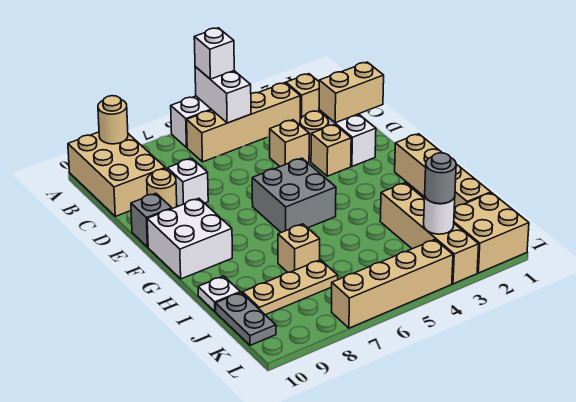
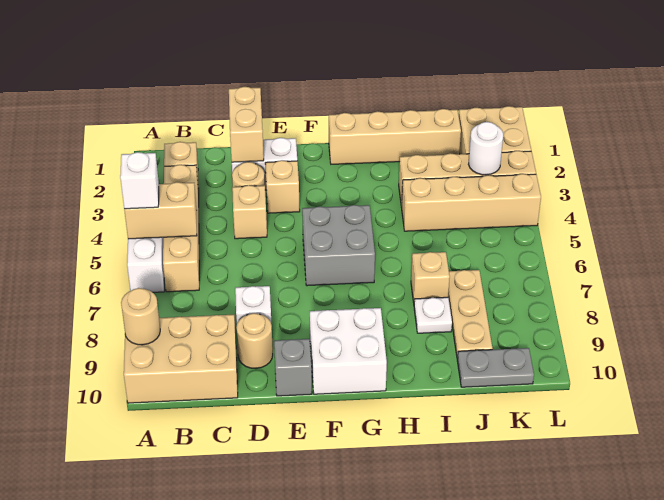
white 1x2 brick [195,67,251,123] -> tan 1x2 brick [124,182,197,239]
white 1x1 plate [198,276,240,312] -> white 1x1 plate moved to [414,297,452,333]
grey 1x1 round brick [425,153,456,204] -> none
tan 1x4 brick [331,240,453,328] -> tan 1x4 brick turned to [402,174,541,231]

